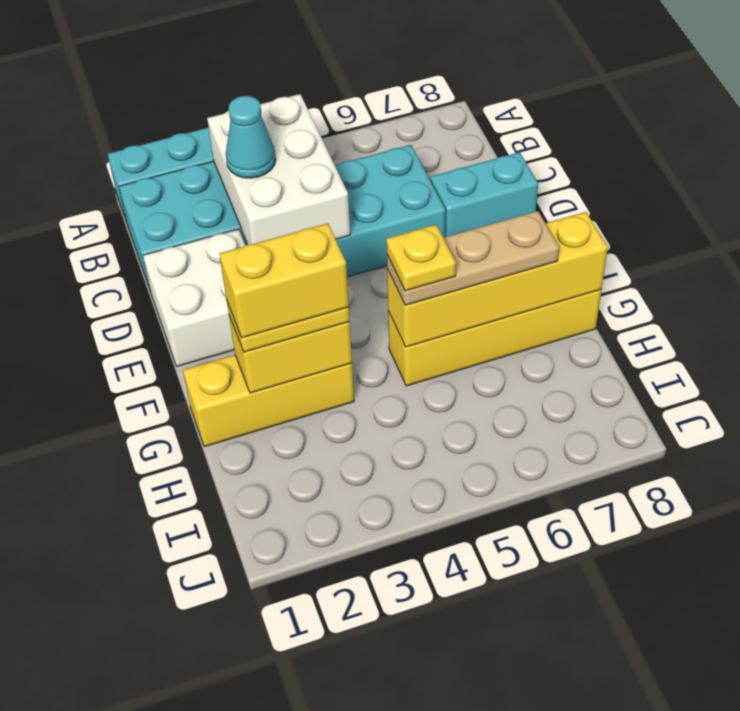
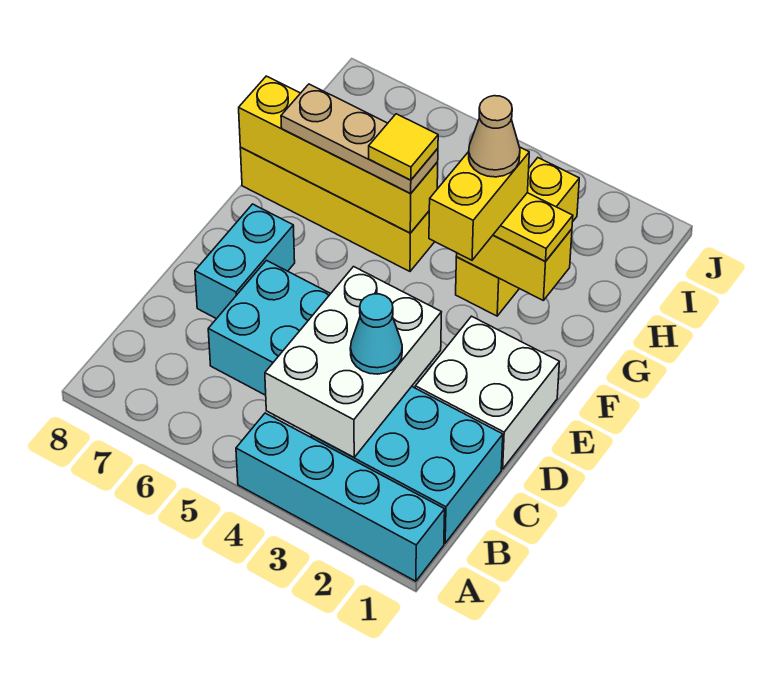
cyan 1x2 brick [431,152,538,237] -> cyan 1x2 brick turned to [195,204,295,319]
yellow 1x3 brick [183,355,354,447] -> yellow 1x3 brick turned to [456,158,579,316]
yellow 1x2 brick [219,223,349,338] -> yellow 1x2 brick turned to [429,147,529,260]
none -> tan 1x1 cone [469,96,520,177]
yellow 1x1 plate [386,225,456,291] -> yellow 1x1 tile [369,114,438,180]

